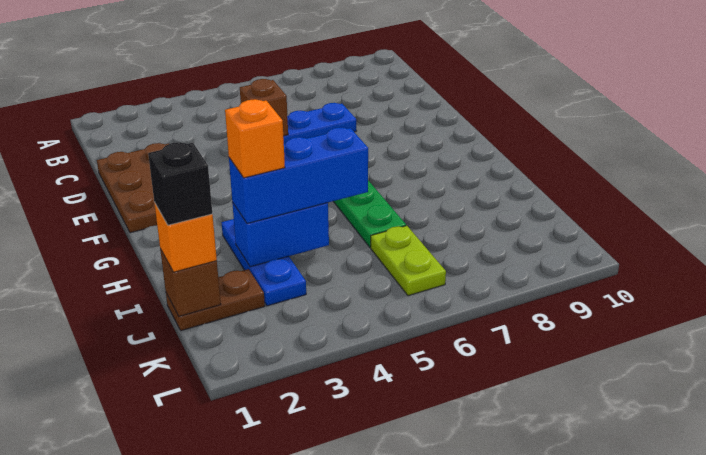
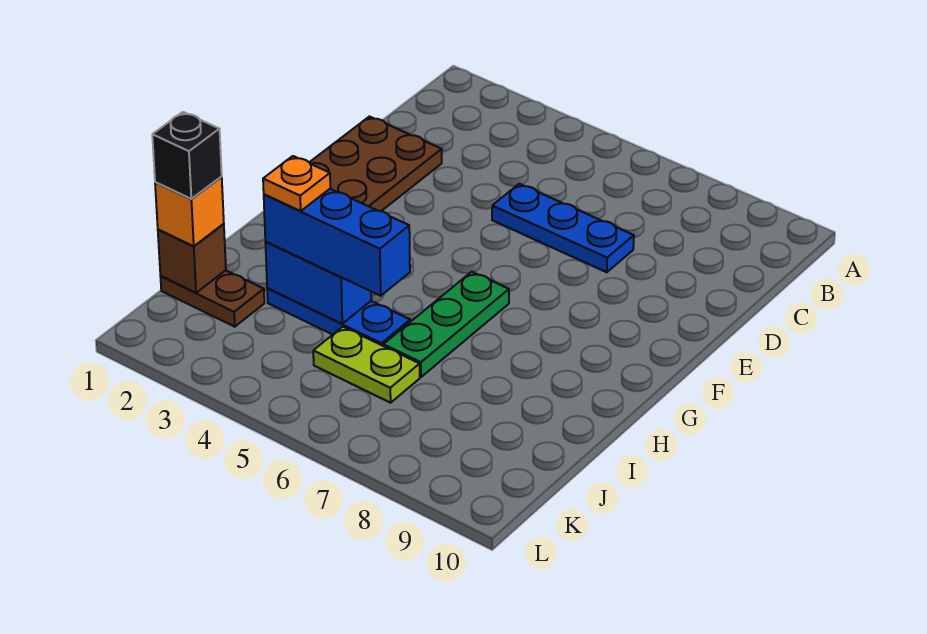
brown 1x1 brick [240,79,288,136] -> none
blue 1x3 plate [221,219,306,306] -> blue 1x3 plate turned to [267,288,410,346]
orange 1x1 brick [225,99,285,178] -> orange 1x1 plate [263,156,330,211]
lime 1x2 plate [371,226,446,296] -> lime 1x2 plate turned to [313,327,420,403]

